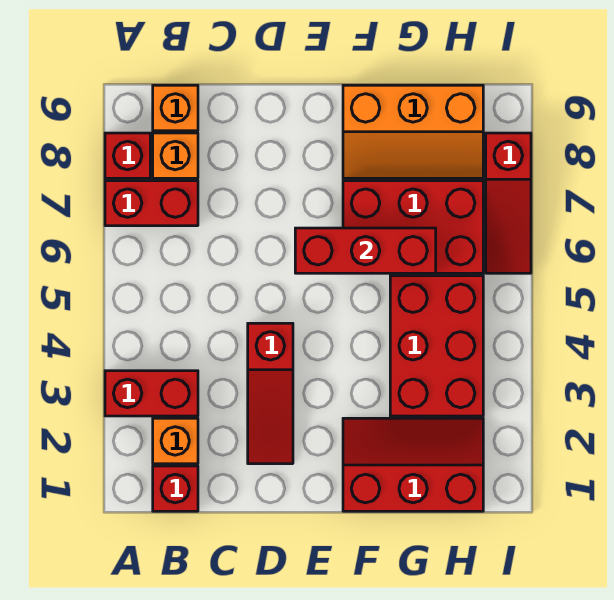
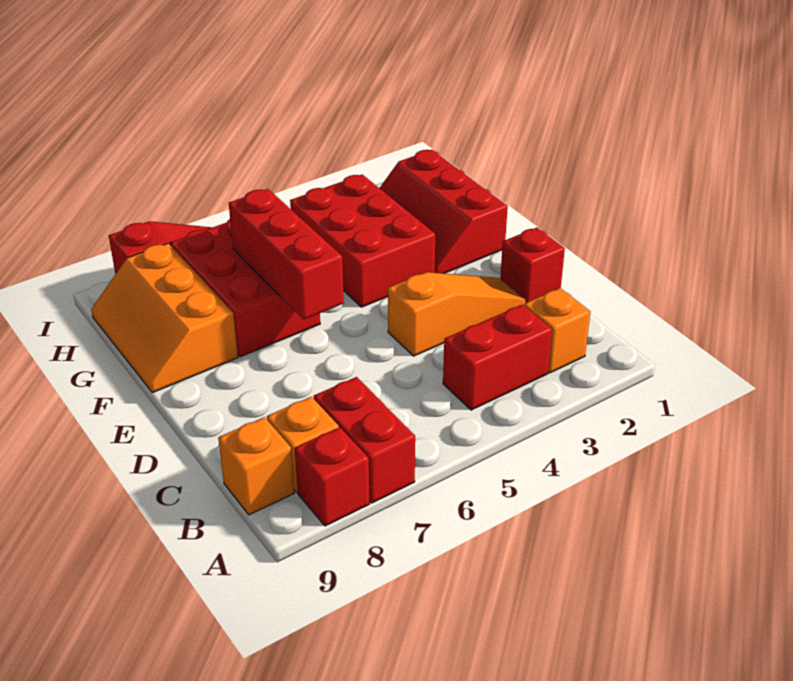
red 1x2 brick [105,371,198,416] -> red 1x2 brick turned to [443,305,552,410]
red 1x1 brick [153,466,198,511] -> red 1x1 brick moved to [500,228,565,303]
red 1x3 slope [248,323,293,464] -> orange 1x3 slope [388,272,525,356]
orange 2x3 slope [343,85,483,178] -> orange 2x3 slope turned to [91,243,238,393]
red 2x3 brick [390,276,483,416] -> red 2x3 brick turned to [290,175,435,307]

